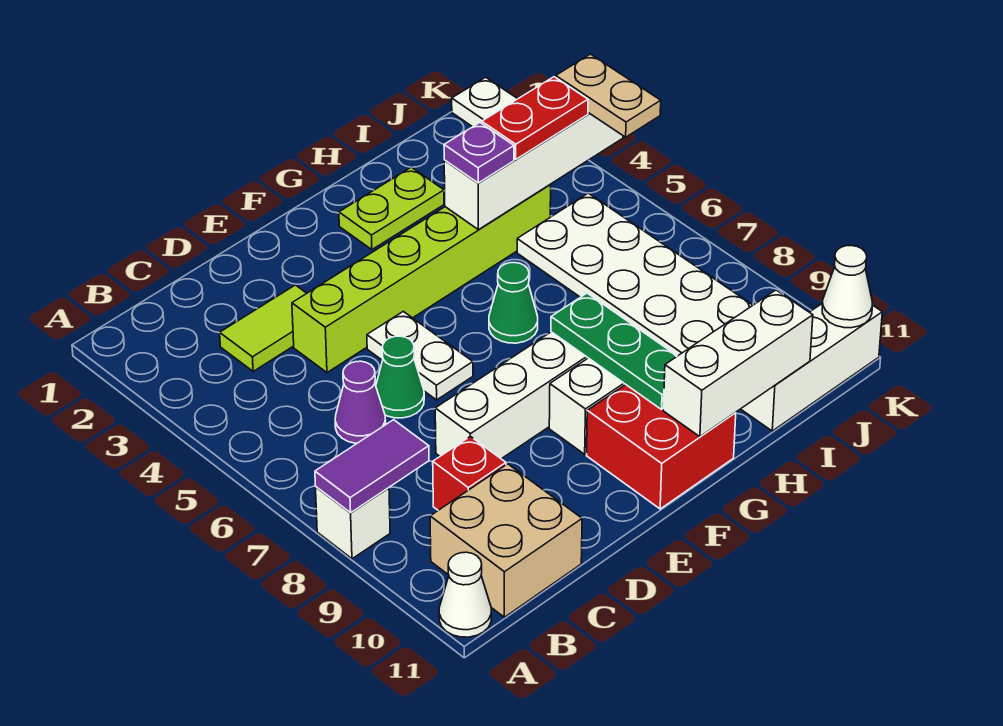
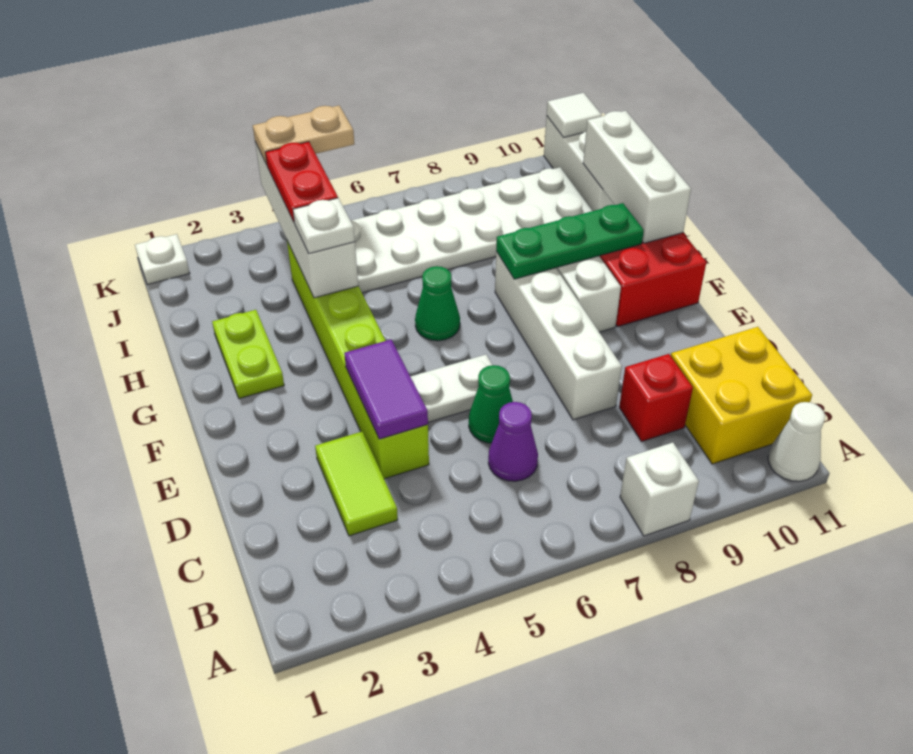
purple 1x2 tile [315,420,429,513] -> purple 1x2 tile moved to [344,340,428,439]
tan 2x2 brick [430,464,582,617] -> yellow 2x2 brick [671,327,812,464]
purple 1x1 plate [444,123,514,183] -> white 1x1 plate [293,198,355,254]
white 1x1 cone [822,246,872,328] -> white 1x1 tile [546,93,602,137]

